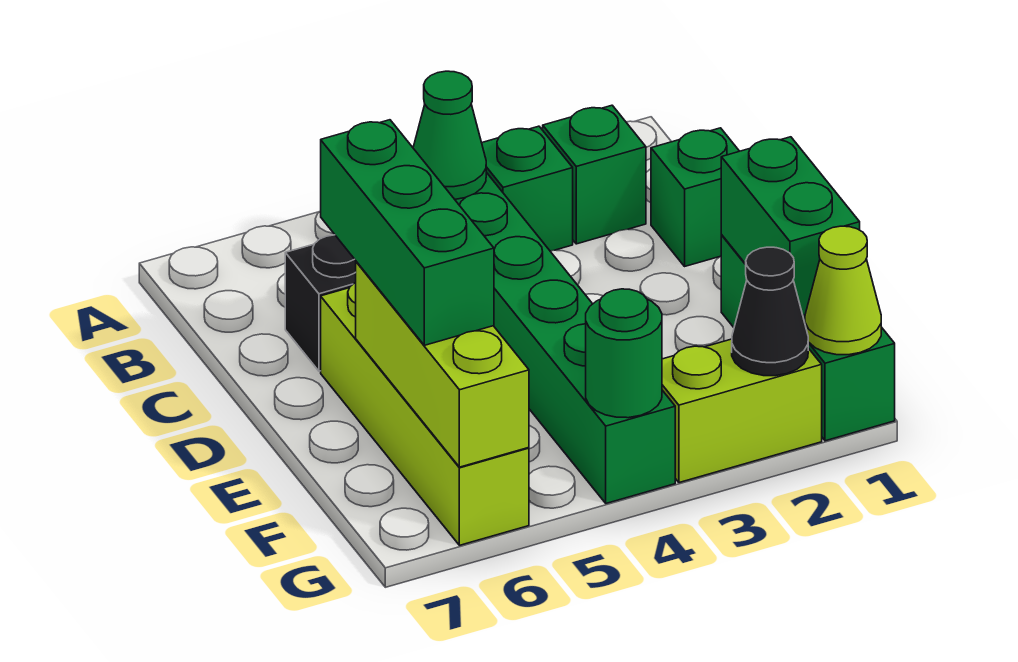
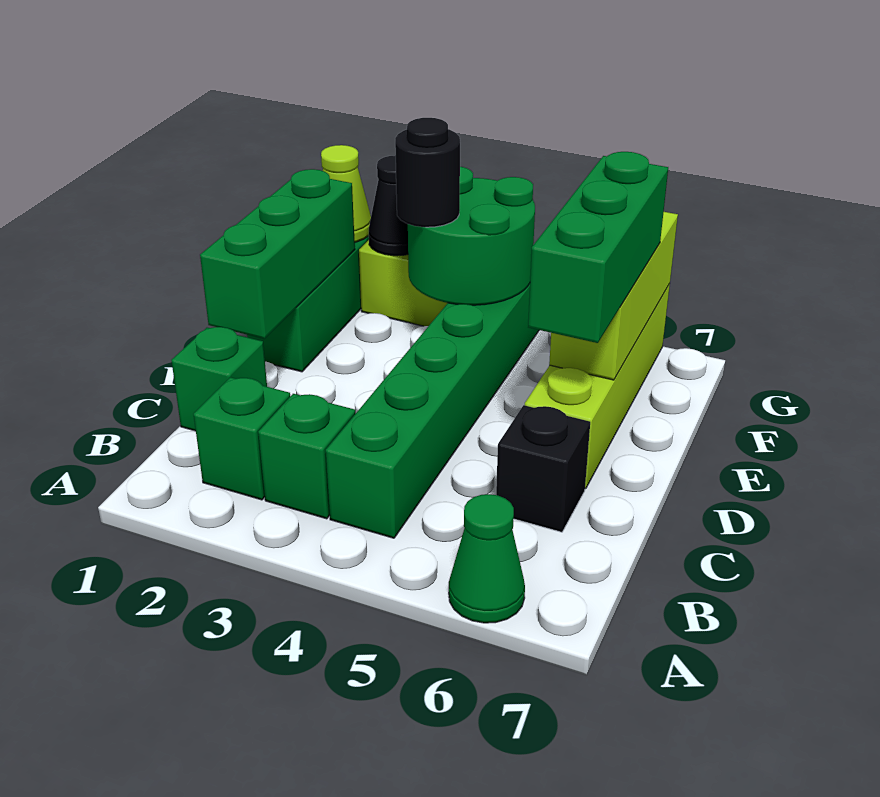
green 1x1 cone [413,71,486,199] -> green 1x1 cone moved to [449,494,525,623]
green 1x2 brick [721,137,860,315] -> green 1x3 brick [200,169,355,339]
none -> black 1x1 round brick [395,118,460,227]
green 1x1 round brick [586,289,662,418] -> green 2x2 round brick [408,167,535,305]

